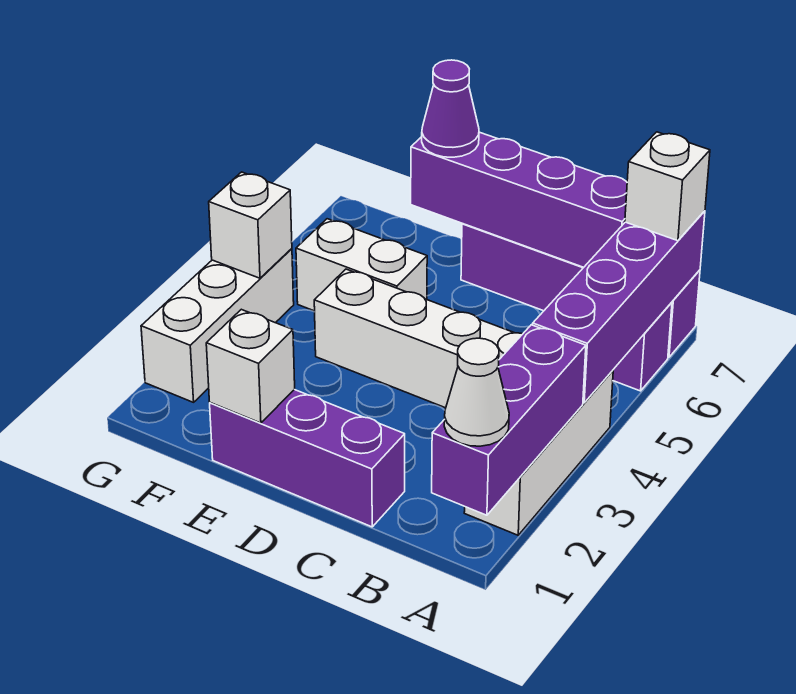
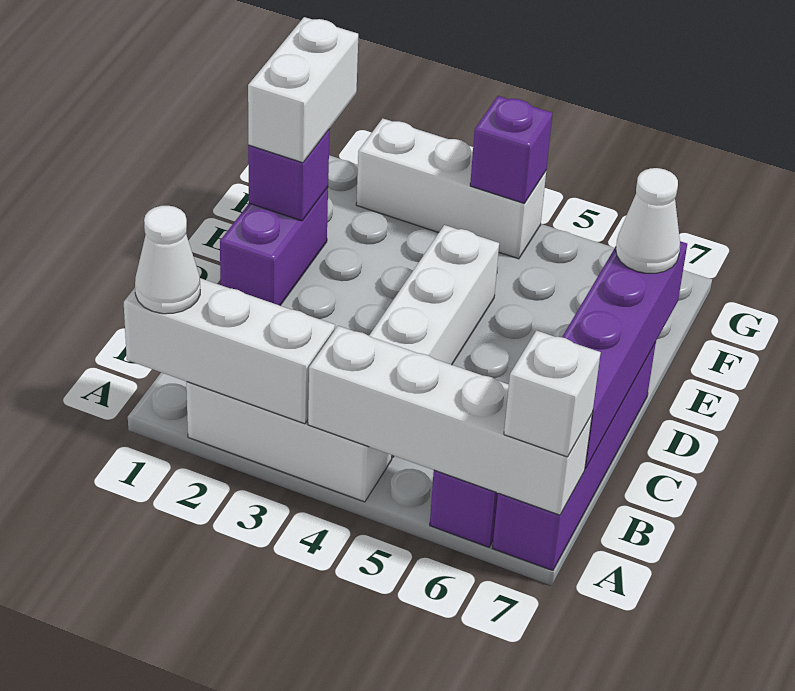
purple 1x3 brick [432,325,586,515] -> white 1x3 brick [124,278,335,424]
purple 1x4 brick [533,211,705,403] -> white 1x4 brick [308,326,592,515]
purple 1x3 brick [210,390,405,527] -> purple 1x2 brick [220,187,328,305]
white 1x1 brick [206,309,295,423] -> purple 1x1 brick [248,129,330,221]
white 1x2 brick [296,219,427,311] -> white 1x2 brick moved to [248,17,358,163]
purple 1x1 cone [422,60,479,157] -> white 1x1 cone [616,168,680,273]
white 1x1 brick [209,172,292,278] -> purple 1x1 brick [470,96,552,204]

